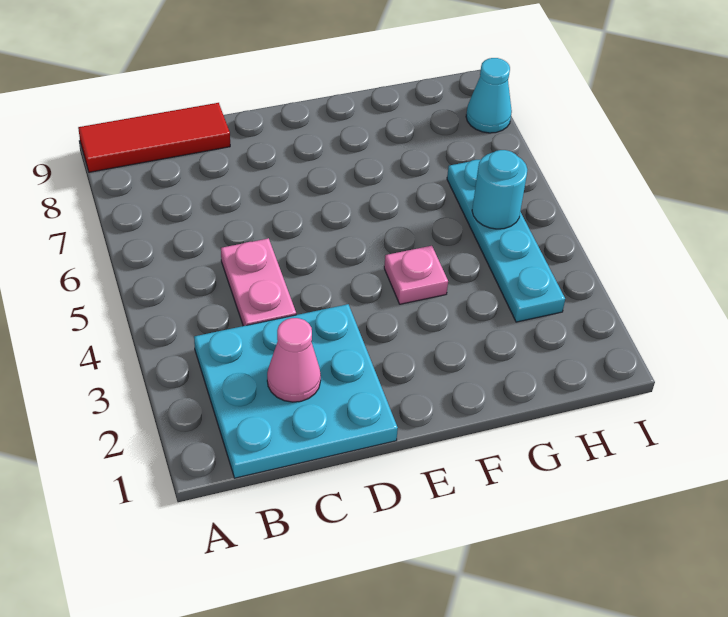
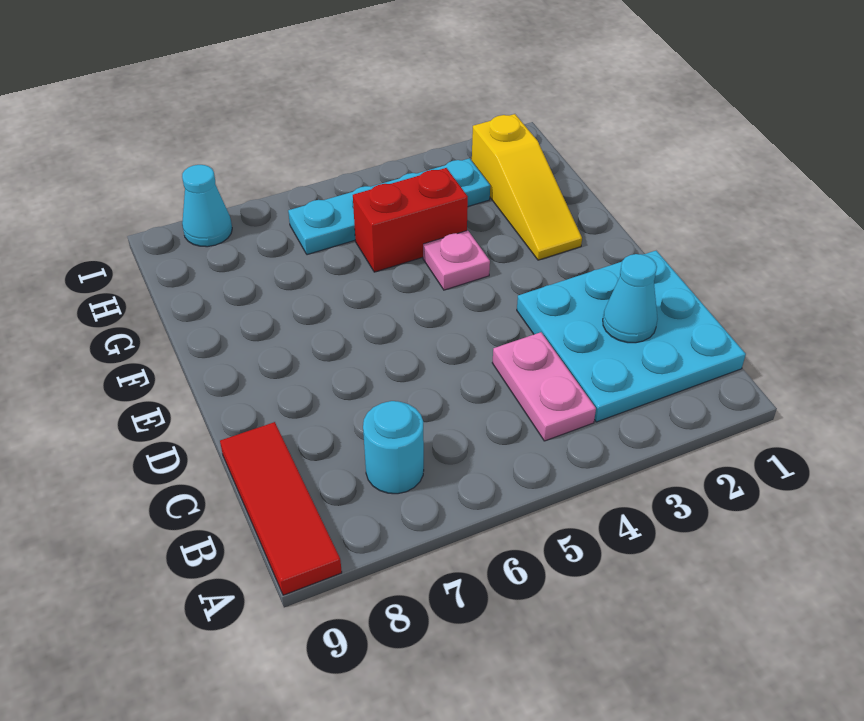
pink 1x1 cone [267,318,321,402] -> cyan 1x1 cone [603,254,658,343]
pink 1x2 plate [221,238,296,326] -> pink 1x2 plate turned to [492,332,596,441]
none -> yellow 1x3 slope [472,114,582,260]
none -> red 1x2 brick [353,168,468,272]
cyan 1x1 round brick [472,150,527,229] -> cyan 1x1 round brick moved to [363,401,424,494]

